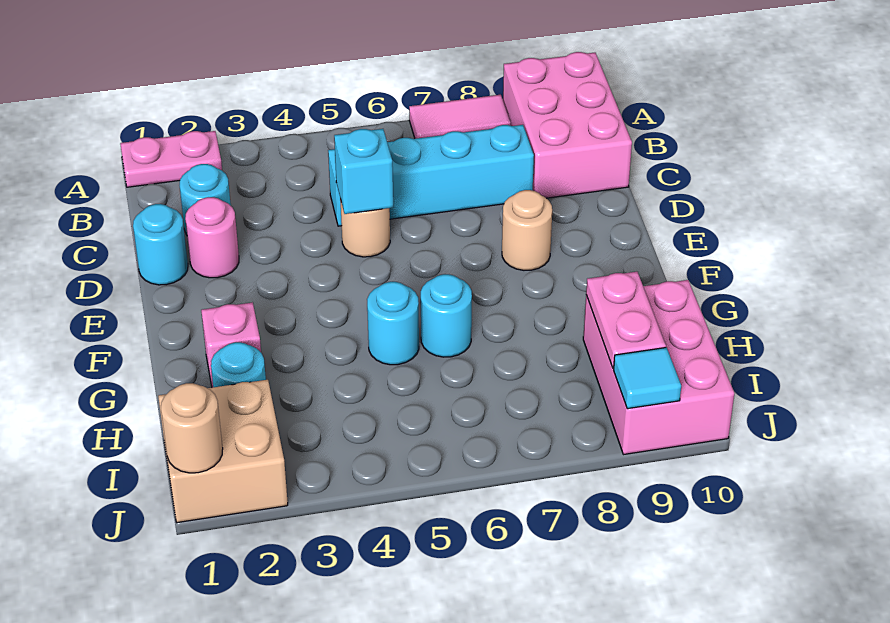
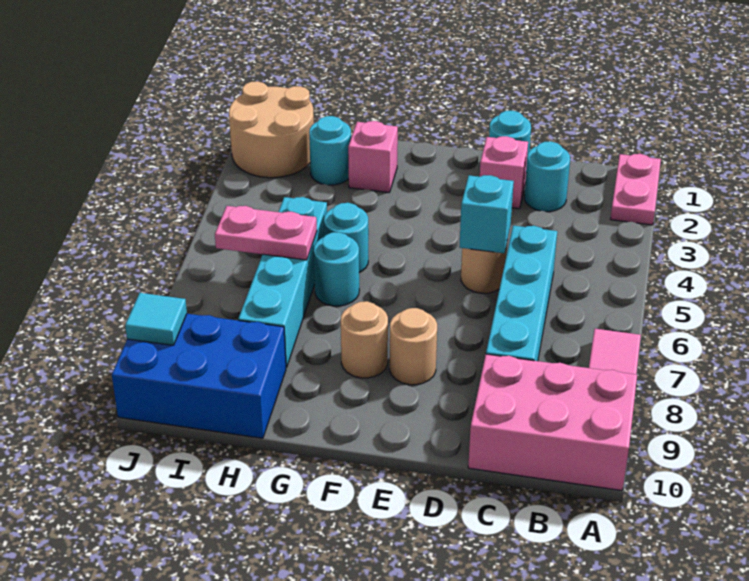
pink 1x1 round brick [185,197,239,278] -> pink 1x1 brick [480,136,528,209]
none -> cyan 1x4 brick [238,197,327,368]
pink 2x3 brick [583,280,734,455] -> blue 2x3 brick [112,314,286,438]
pink 1x2 plate [586,272,666,368] -> pink 1x2 plate moved to [215,206,317,260]
tan 2x2 brick [158,380,288,523] -> tan 2x2 round brick [229,81,314,178]
tan 1x1 round brick [161,383,223,473] -> tan 1x1 round brick moved to [341,301,388,378]

